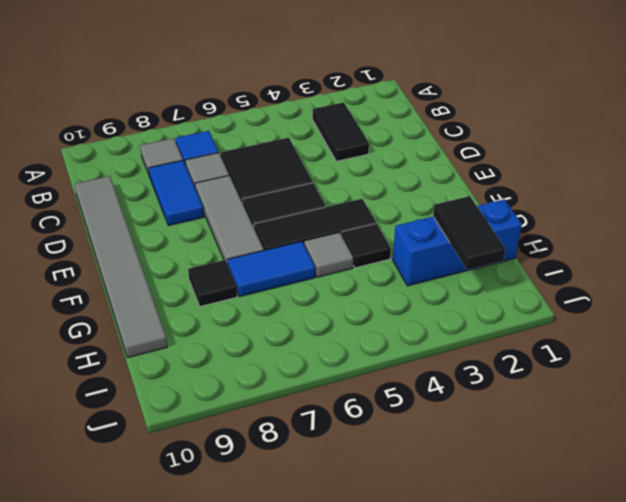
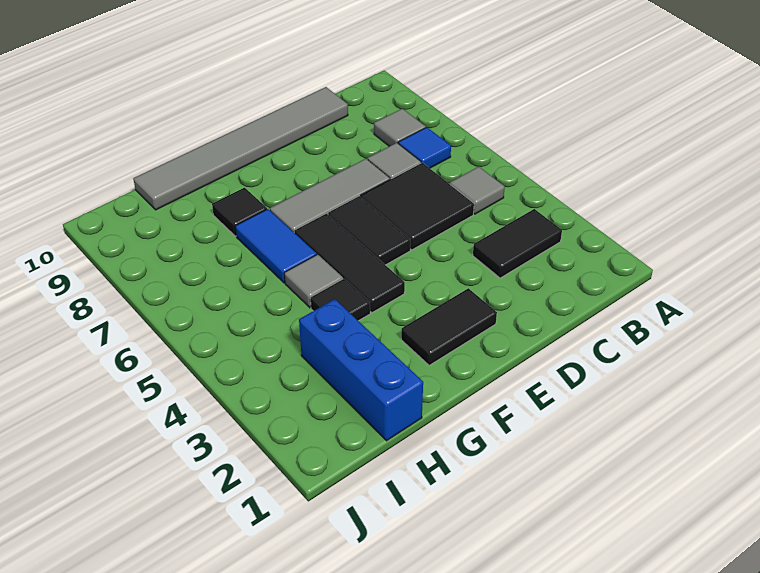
none -> grey 1x1 tile [450,167,505,214]
blue 1x2 tile [149,160,204,226] -> none
black 1x2 tile [433,196,505,270] -> black 1x2 tile moved to [401,288,497,365]

